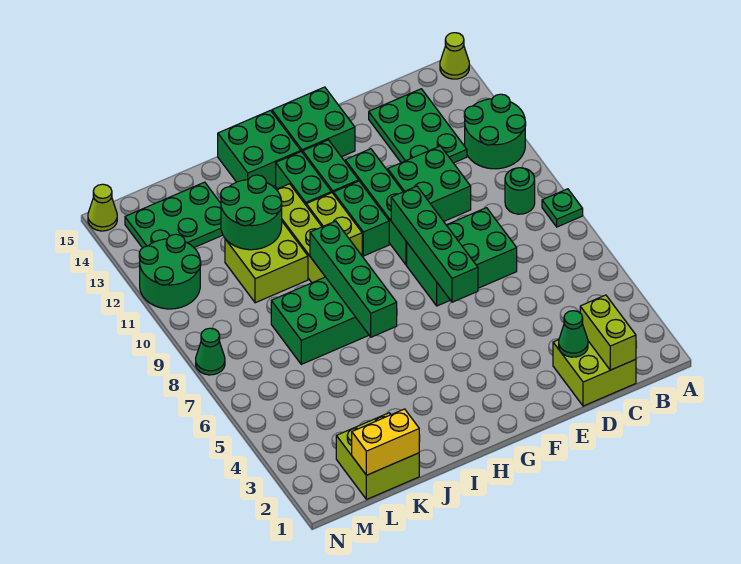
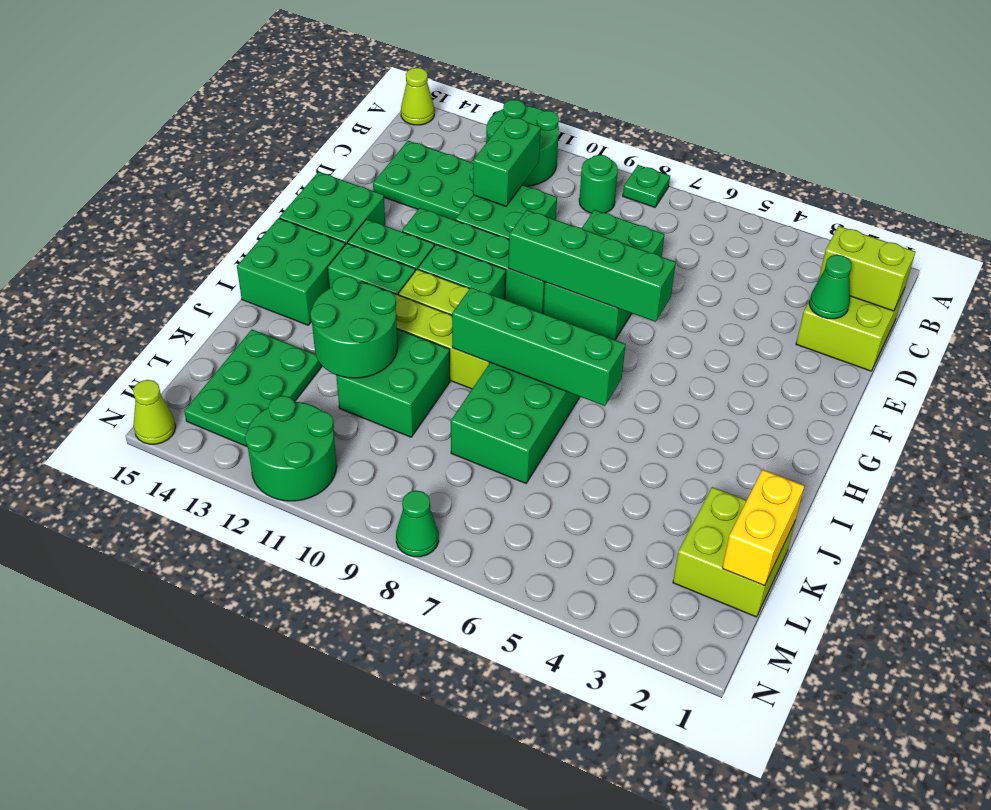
none -> green 1x2 brick [473,116,541,206]
lime 2x2 brick [225,222,308,303] -> green 2x2 brick [336,329,450,437]

